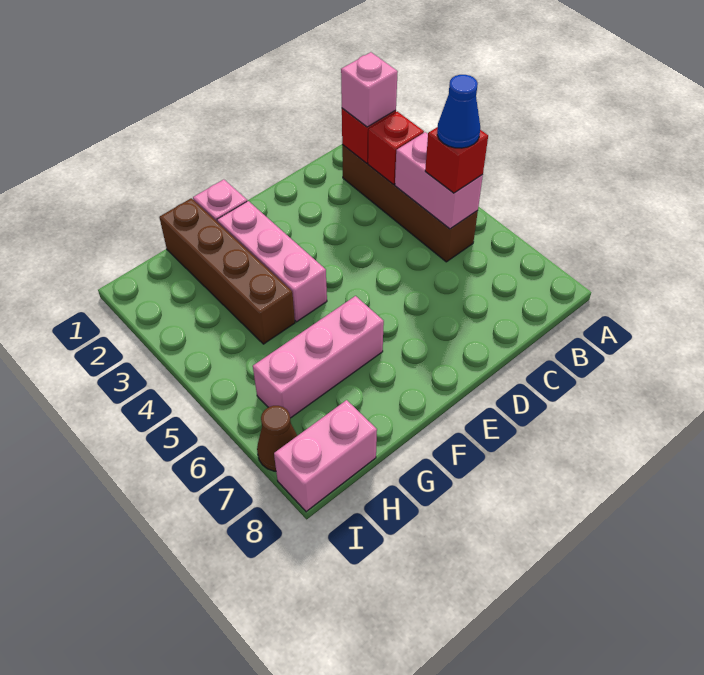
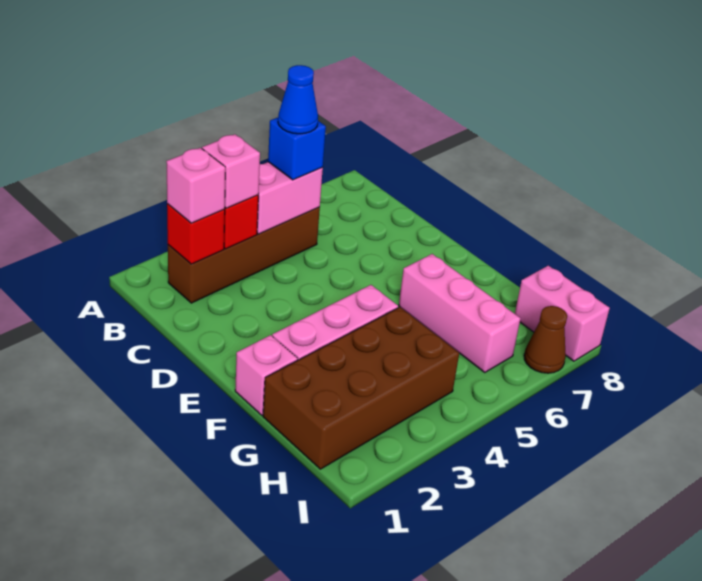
none -> pink 1x1 brick [202,134,260,208]
red 1x1 brick [425,127,488,193] -> blue 1x1 brick [268,118,326,180]
brown 1x4 brick [159,198,295,344] -> brown 2x4 brick [263,307,459,469]

